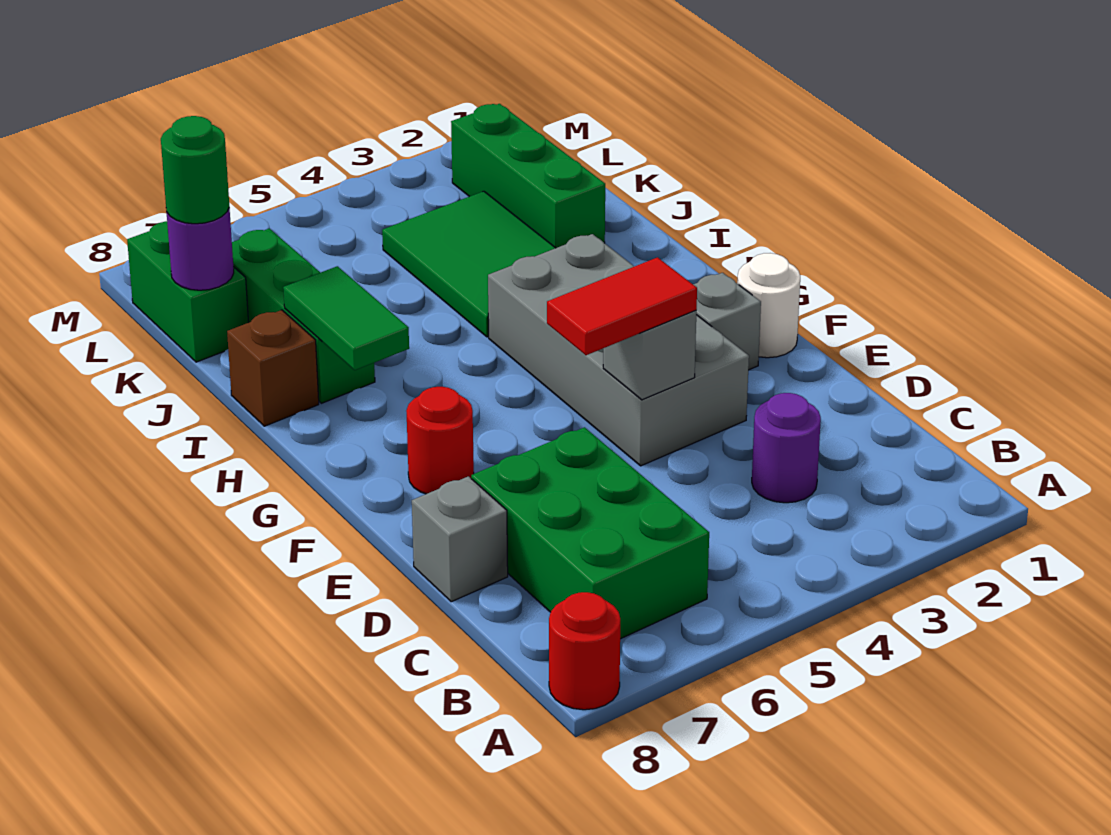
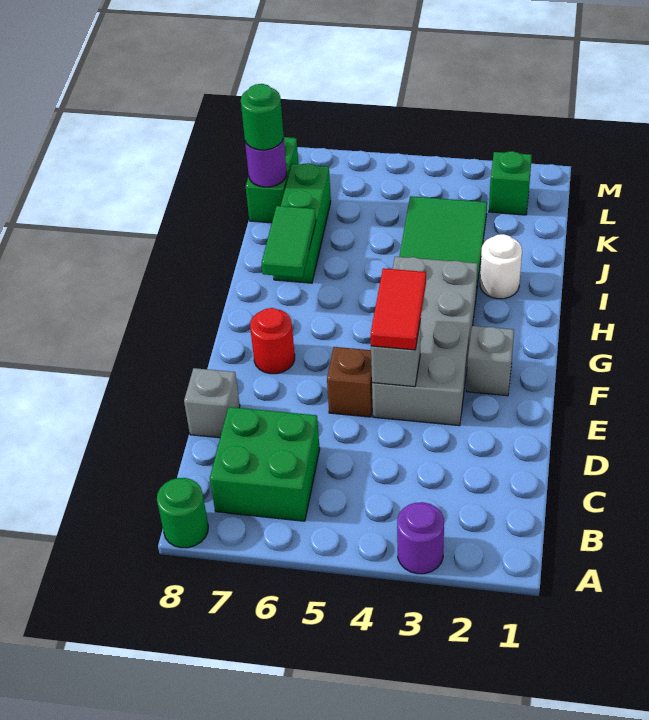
red 1x1 round brick [549,592,620,710] -> green 1x1 round brick [157,478,208,548]
green 2x3 brick [471,427,709,639] -> green 2x2 brick [210,407,320,521]
purple 1x1 round brick [752,393,821,503] -> purple 1x1 round brick moved to [397,502,444,574]
red 1x2 tile [547,257,697,355] -> red 1x2 tile turned to [371,268,426,350]
white 1x1 round brick [737,253,800,358] -> white 1x1 round brick moved to [480,234,522,299]
brown 1x1 brick [227,310,319,426] -> brown 1x1 brick moved to [327,347,373,417]
green 1x3 brick [451,104,605,248] -> green 1x1 brick [489,151,532,215]

